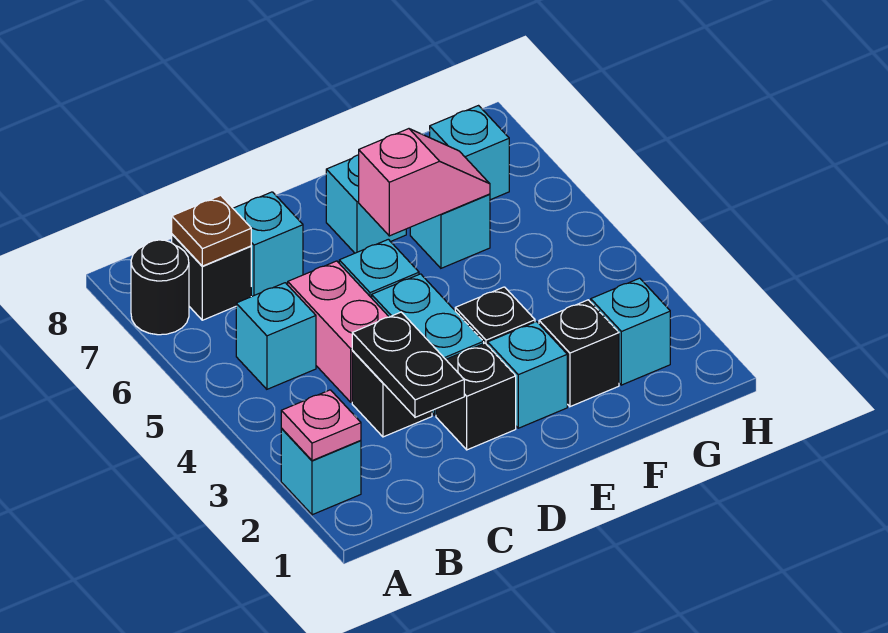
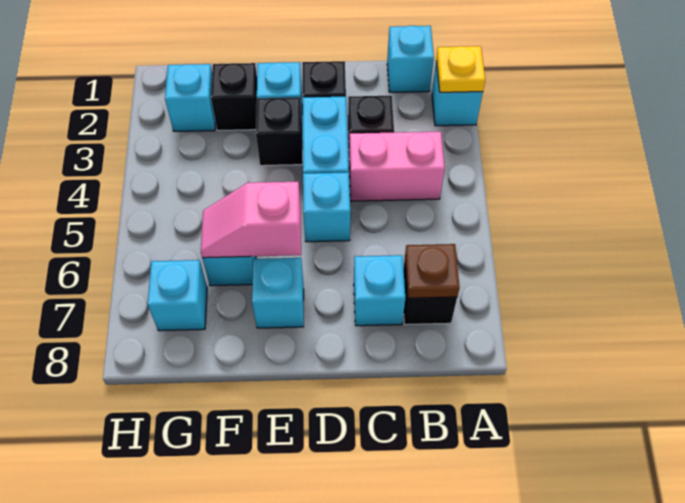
pink 1x1 plate [281,390,361,461] -> yellow 1x1 plate [436,46,485,92]
black 1x1 round brick [131,240,189,335] -> none
cyan 1x1 brick [236,283,316,389] -> cyan 1x1 brick moved to [387,26,434,92]
black 1x2 plate [352,312,464,417] -> none
pink 1x2 brick [288,261,389,402] -> pink 1x2 brick turned to [349,132,445,201]

